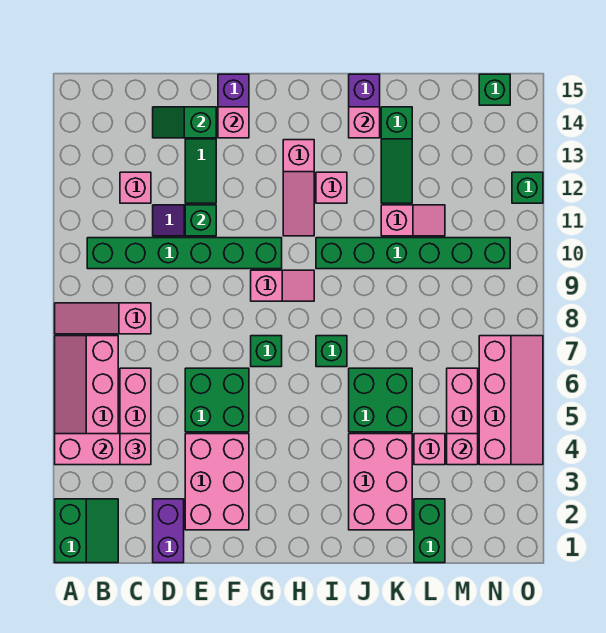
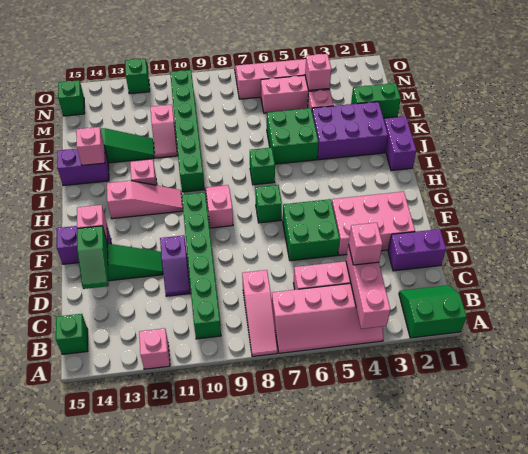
pink 1x1 brick [120,172,151,203] -> pink 1x1 brick moved to [139,328,170,369]
green 1x1 brick [185,205,216,236] -> green 1x1 brick moved to [56,314,88,354]
none -> purple 1x2 brick [384,116,416,171]
pink 2x3 brick [349,434,412,530] -> purple 2x3 brick [312,102,388,160]
pink 1x2 slope [381,205,445,236] -> pink 1x2 slope turned to [150,105,178,158]

